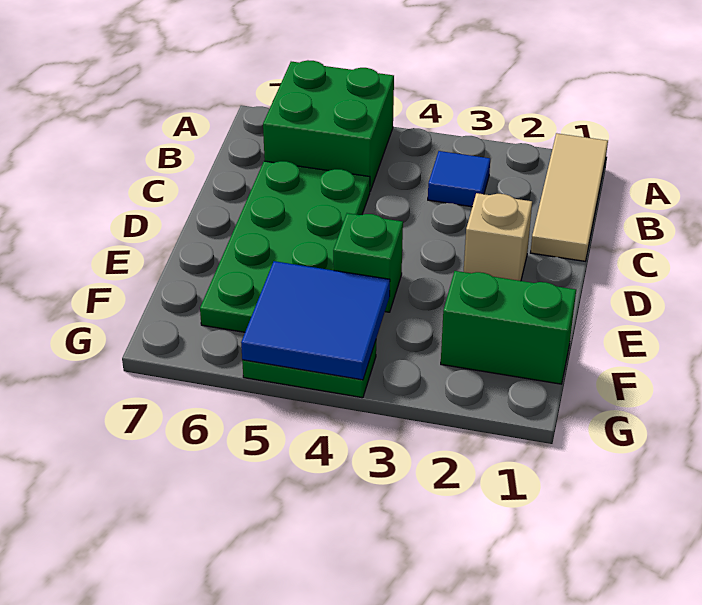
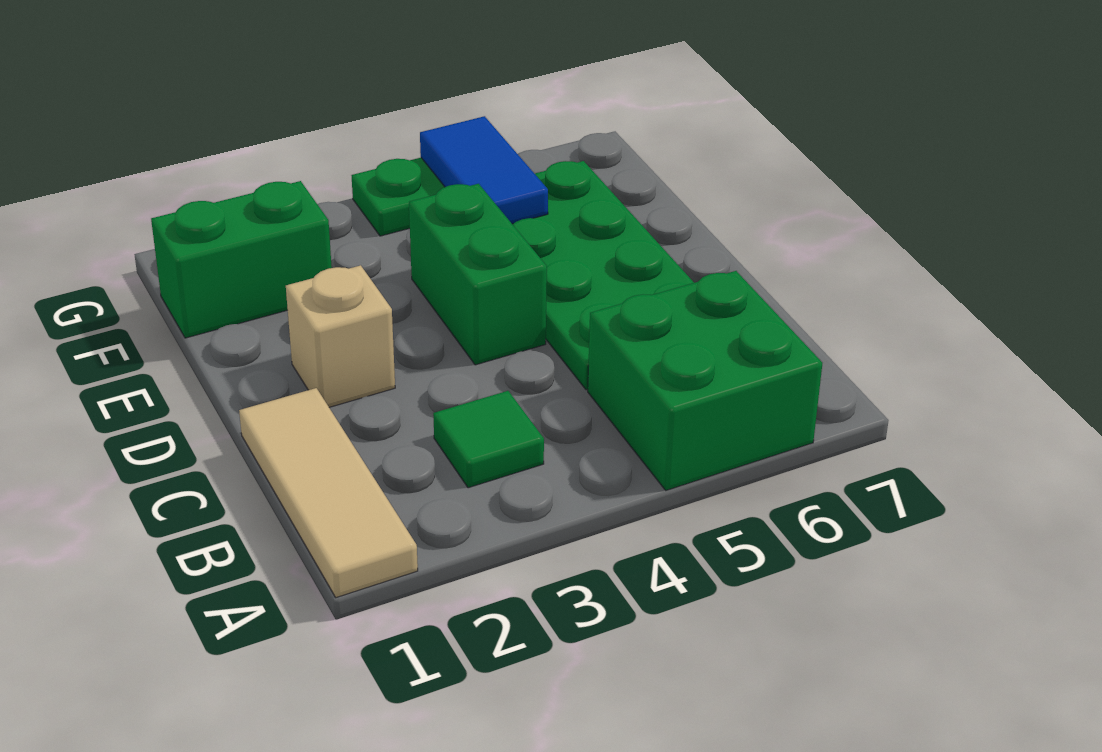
blue 1x1 tile [428,151,490,207] -> green 1x1 tile [433,391,544,488]
green 1x1 brick [333,213,403,312] -> green 1x2 brick [409,184,547,365]
blue 2x2 tile [241,261,390,380] -> blue 1x2 tile [420,116,548,224]

